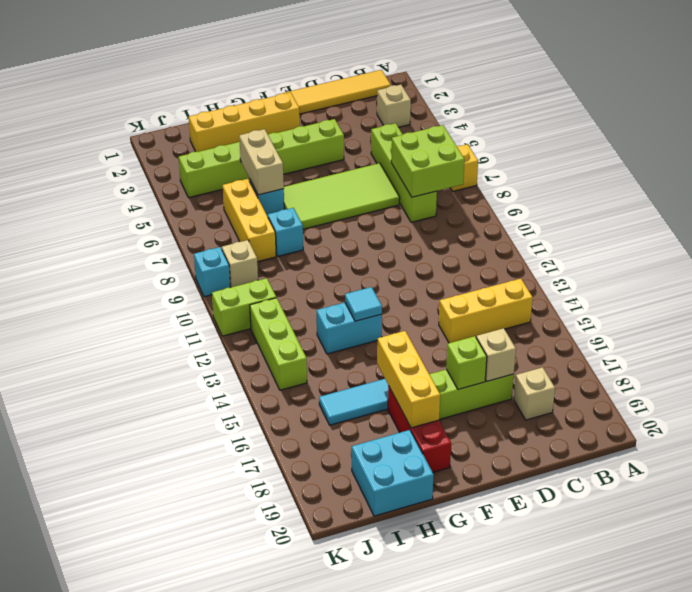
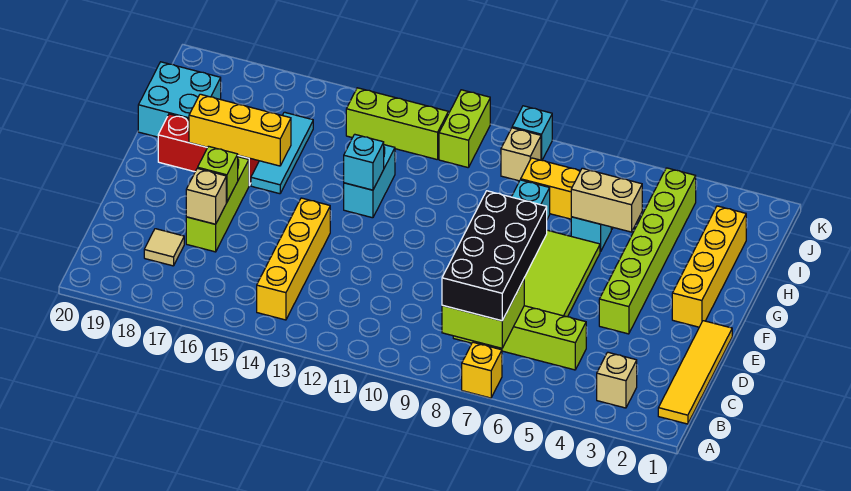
none -> black 2x4 brick [442,191,547,321]
yellow 1x3 brick [439,279,533,343] -> yellow 1x4 brick [257,198,330,320]
tan 1x1 brick [514,367,555,420] -> tan 1x1 tile [144,229,184,266]
cyan 1x1 tile [345,287,382,321] -> cyan 1x1 brick [344,134,384,190]

